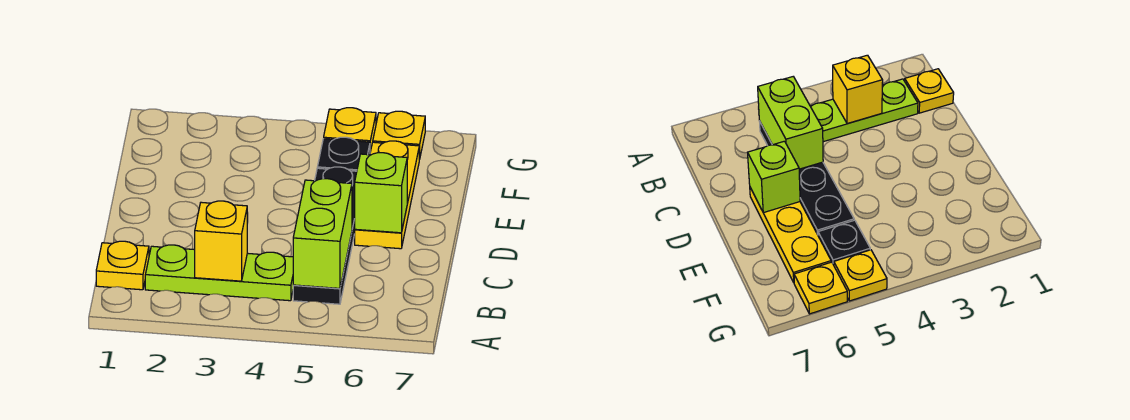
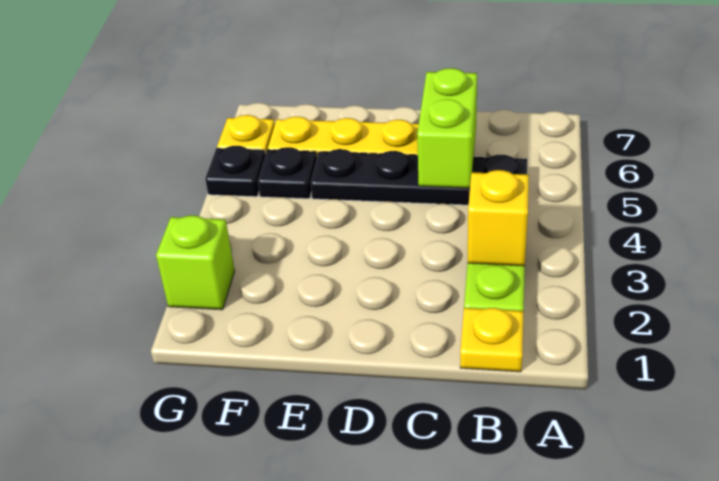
lime 1x2 brick [293,179,352,288] -> lime 1x2 brick turned to [417,68,477,188]
lime 1x1 brick [355,153,407,233] -> lime 1x1 brick moved to [156,215,235,310]
yellow 1x1 plate [324,108,376,152] -> black 1x1 plate [205,146,265,197]

